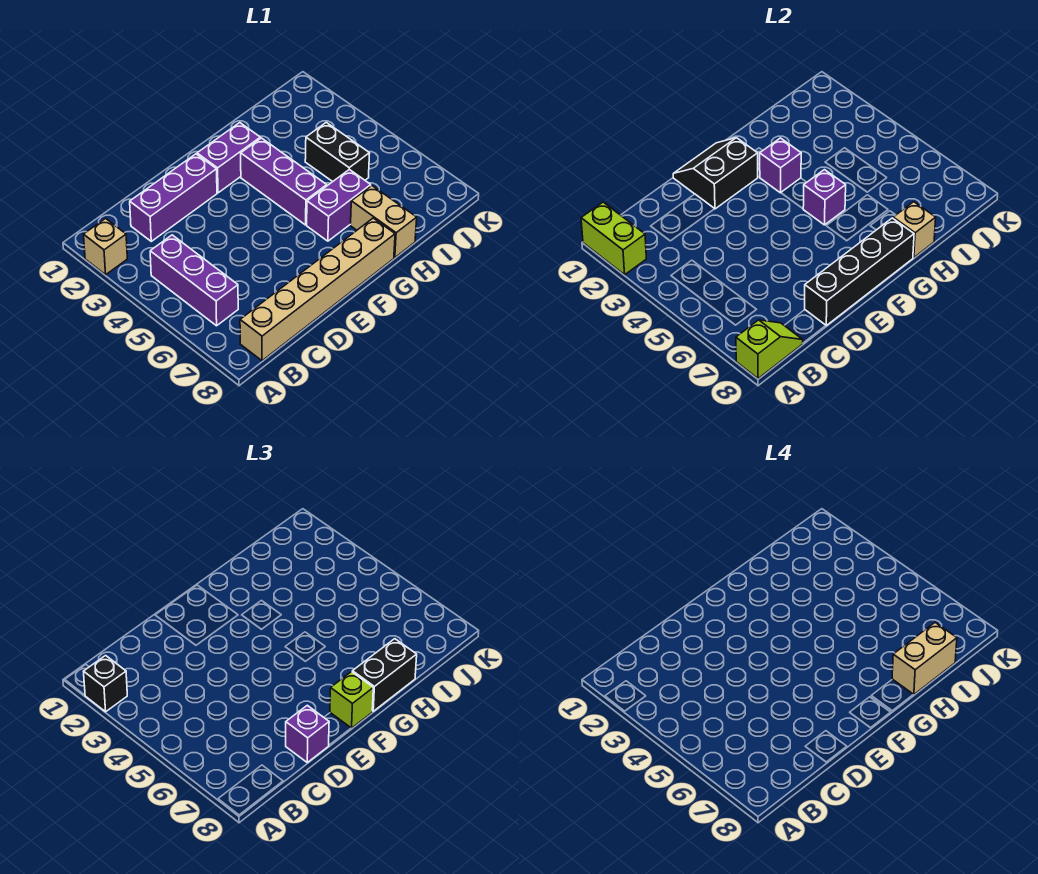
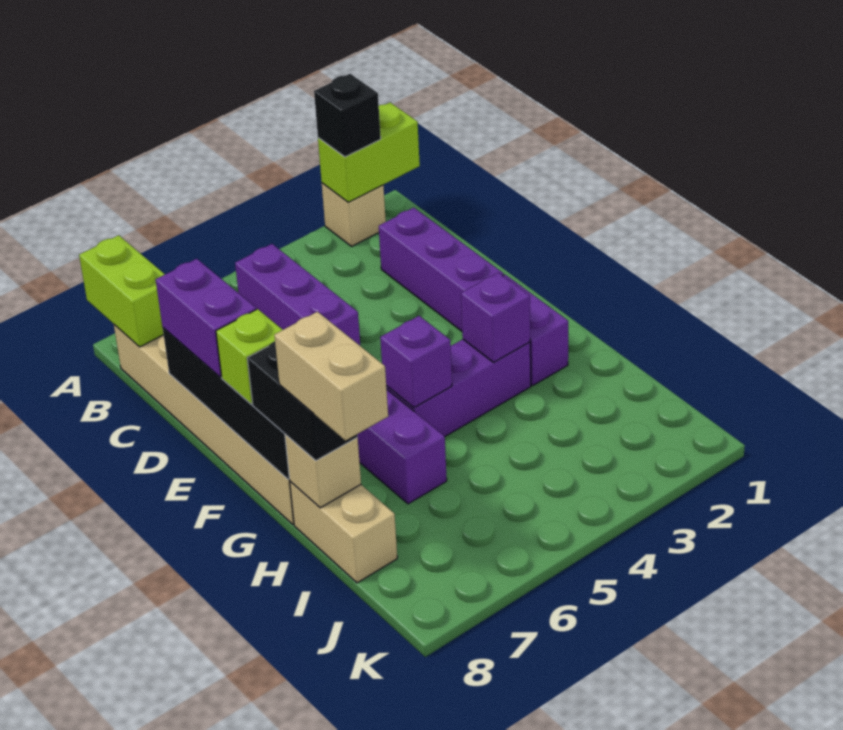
lime 1x2 slope [736,320,803,379] -> lime 1x2 brick [79,235,165,347]
purple 1x3 brick [150,235,238,326] -> purple 1x3 brick turned to [235,244,360,345]
purple 1x1 brick [286,705,329,762] -> purple 1x2 brick [156,259,256,377]
black 2x2 slope [673,138,758,209] -> none
tan 1x2 brick [351,186,417,258] -> tan 1x2 brick turned to [290,482,397,583]
black 1x2 brick [305,122,370,182] -> none

